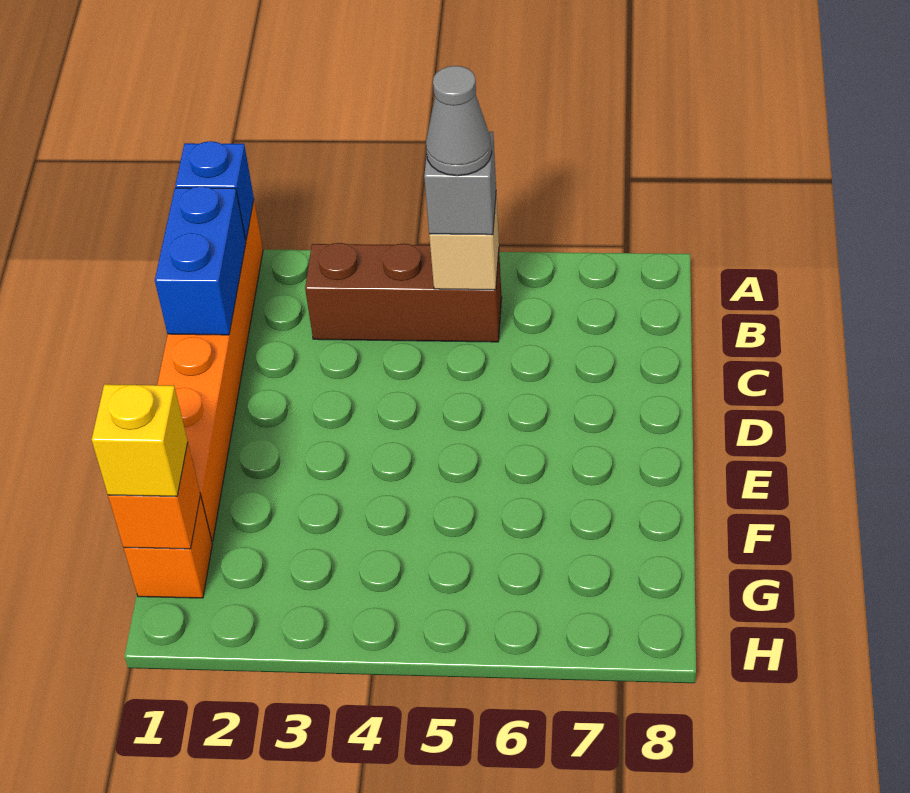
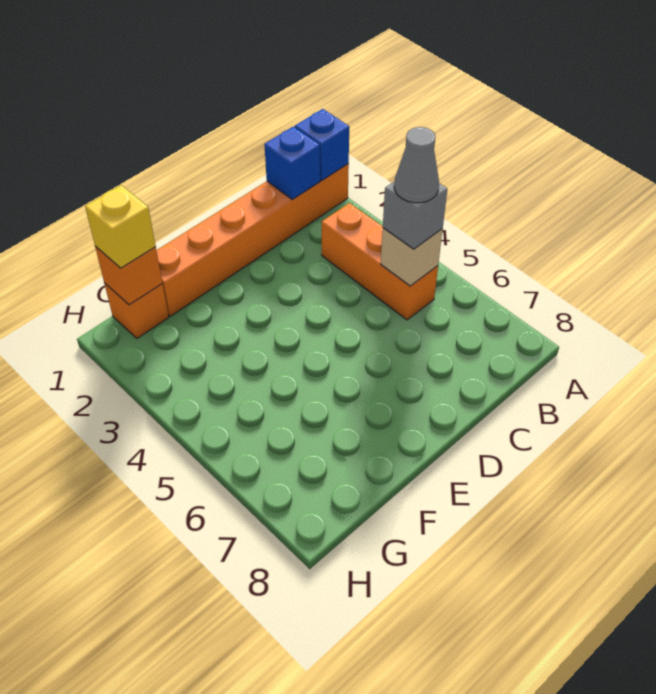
blue 1x2 brick [155,186,246,335] -> blue 1x1 brick [264,127,320,200]
brown 1x3 brick [305,243,502,342] -> orange 1x3 brick [322,203,438,320]

